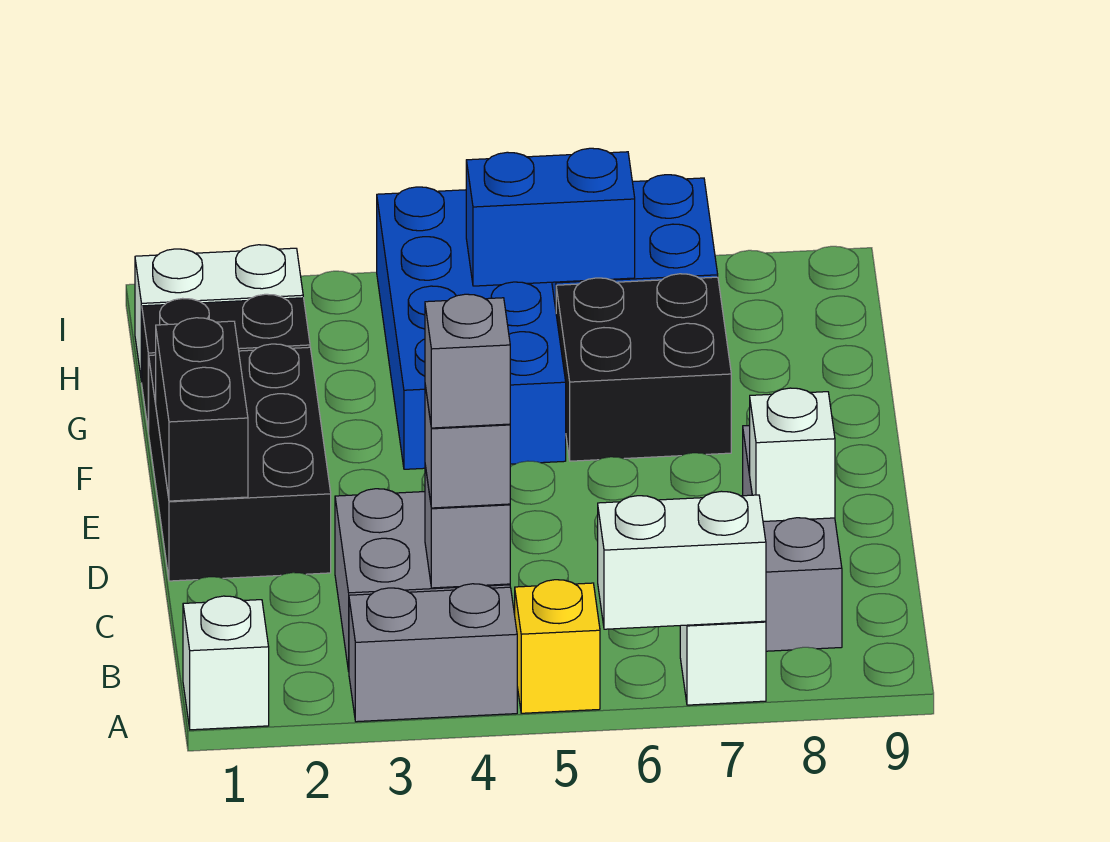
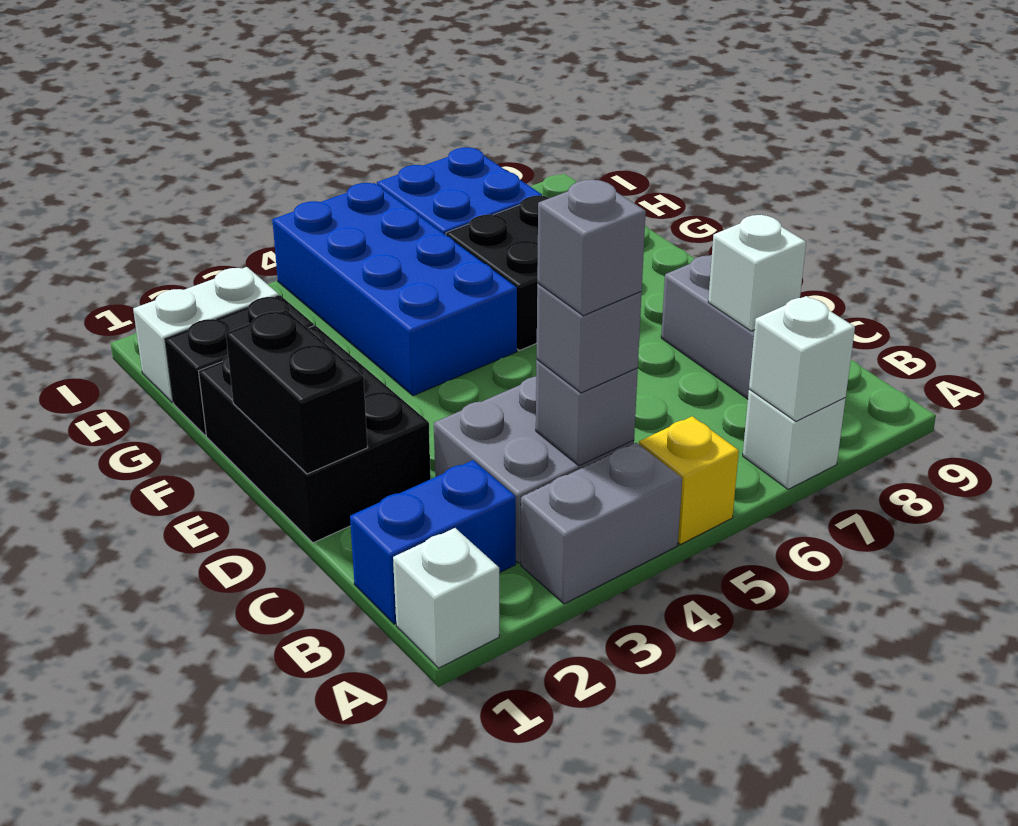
white 1x2 brick [598,491,766,629] -> white 1x1 brick [749,296,855,421]
blue 1x2 brick [466,148,635,286] -> blue 1x2 brick moved to [350,460,516,624]

